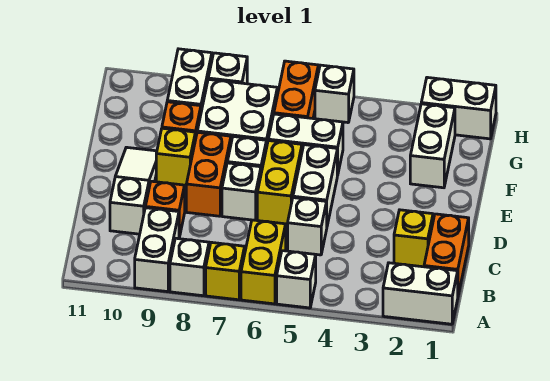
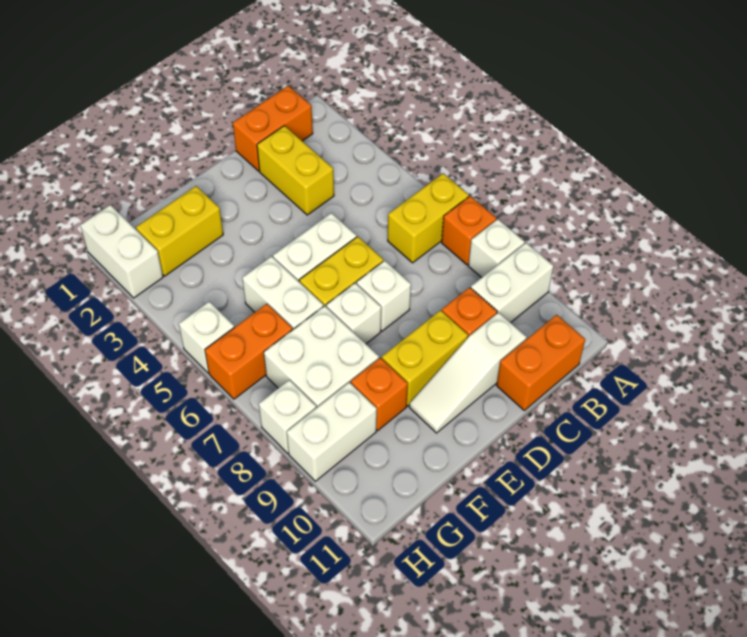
white 1x2 brick [383,263,458,324] -> none
white 1x1 brick [277,251,316,308] -> none
yellow 1x1 brick [206,242,245,300] -> orange 1x1 brick [442,196,496,265]
yellow 1x1 brick [394,210,433,267] -> yellow 1x2 brick [257,126,334,215]
white 1x1 brick [288,198,327,255] -> none
orange 1x2 brick [186,132,231,216] -> orange 1x2 brick moved to [497,315,585,410]
yellow 1x1 brick [156,128,195,185] -> yellow 1x2 brick [382,310,468,406]
white 1x2 brick [410,104,455,188] -> yellow 1x2 brick [136,186,223,276]

